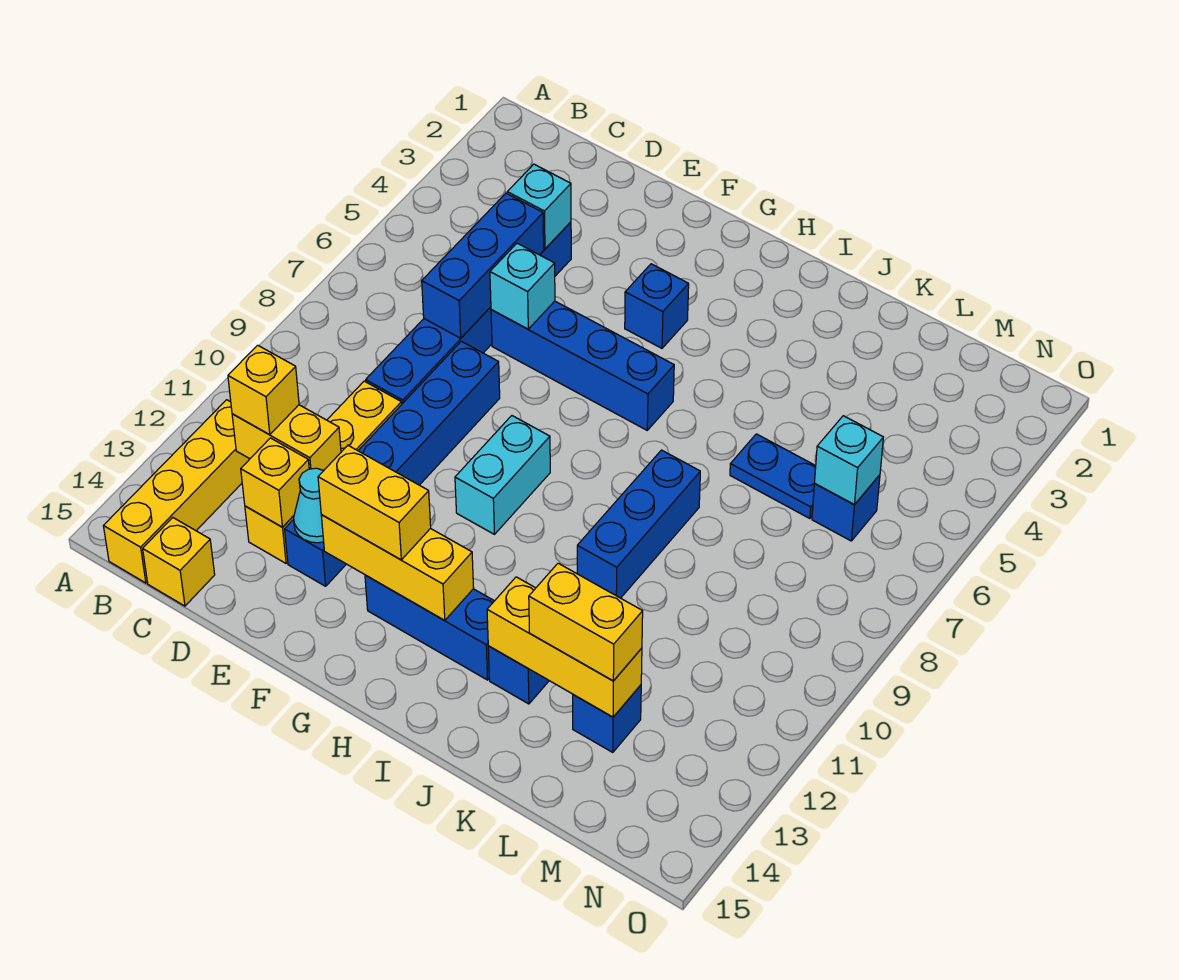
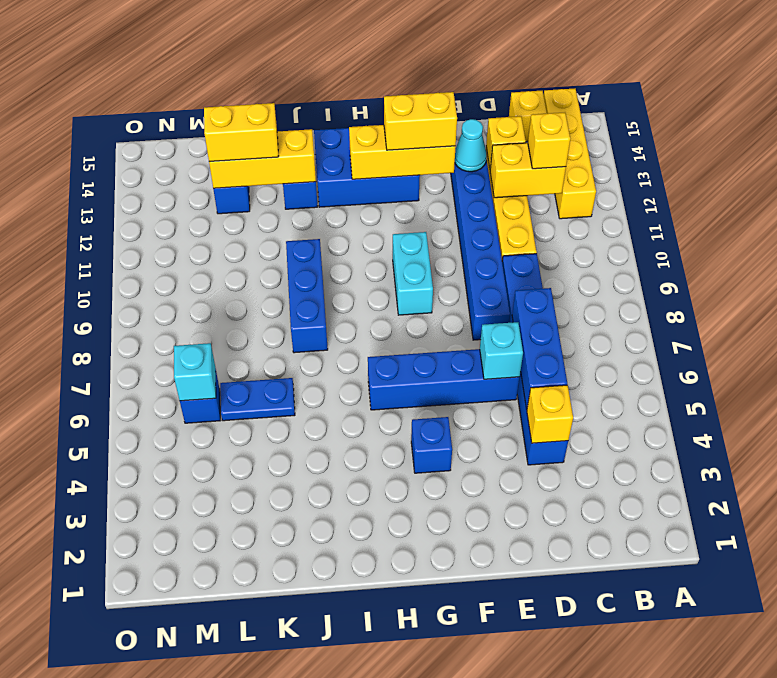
cyan 1x1 brick [507,164,571,249] -> yellow 1x1 brick [527,385,573,443]
blue 1x3 brick [365,575,494,680] -> blue 2x3 brick [314,128,420,207]

